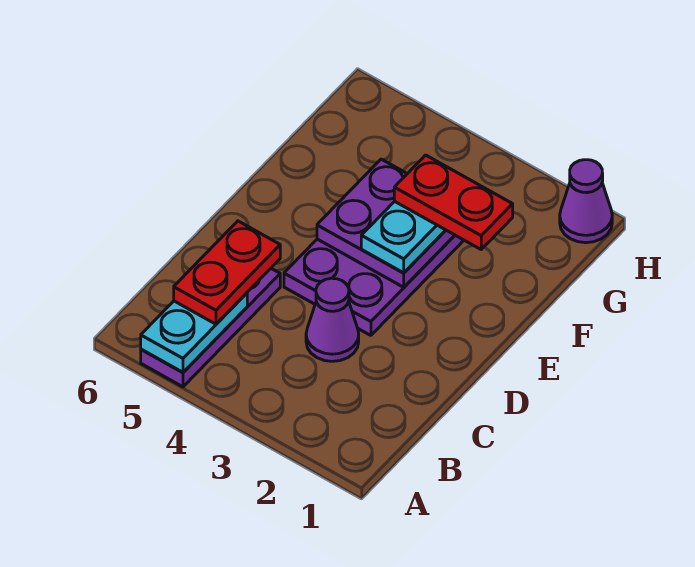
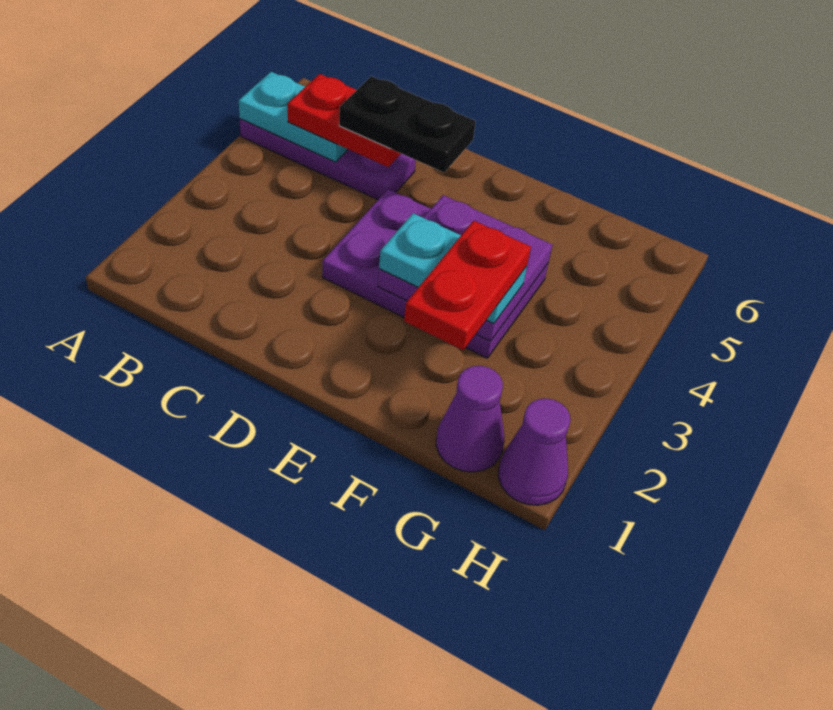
purple 1x1 cone [306,278,359,361] -> purple 1x1 cone moved to [436,366,504,472]
none -> black 1x2 plate [339,76,476,172]

